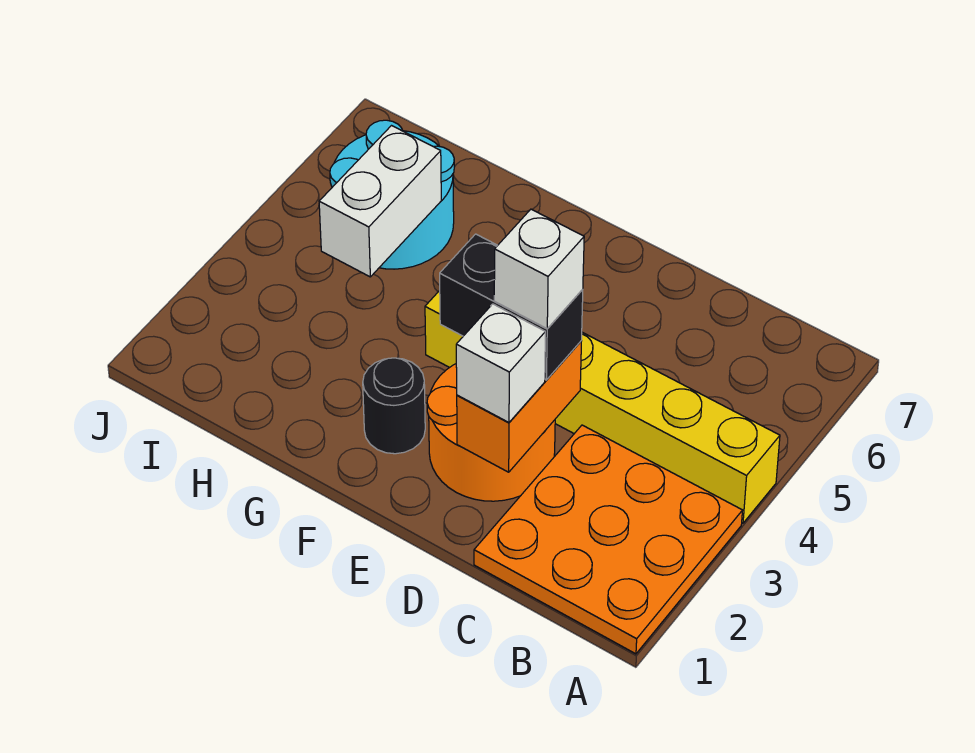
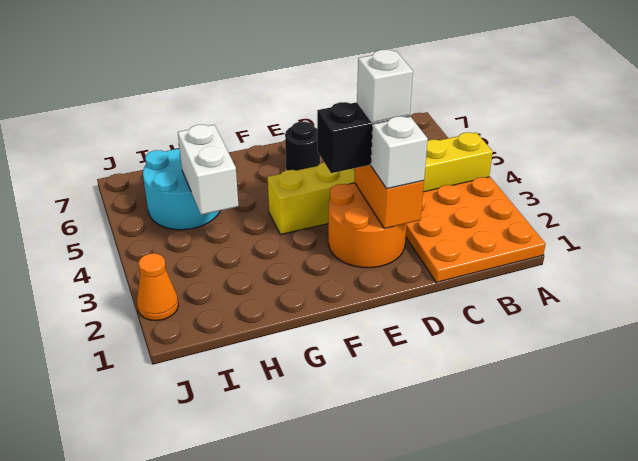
black 1x1 round brick [363,358,425,454] -> black 1x1 round brick moved to [285,122,320,171]
none -> orange 1x1 cone [137,253,178,321]

